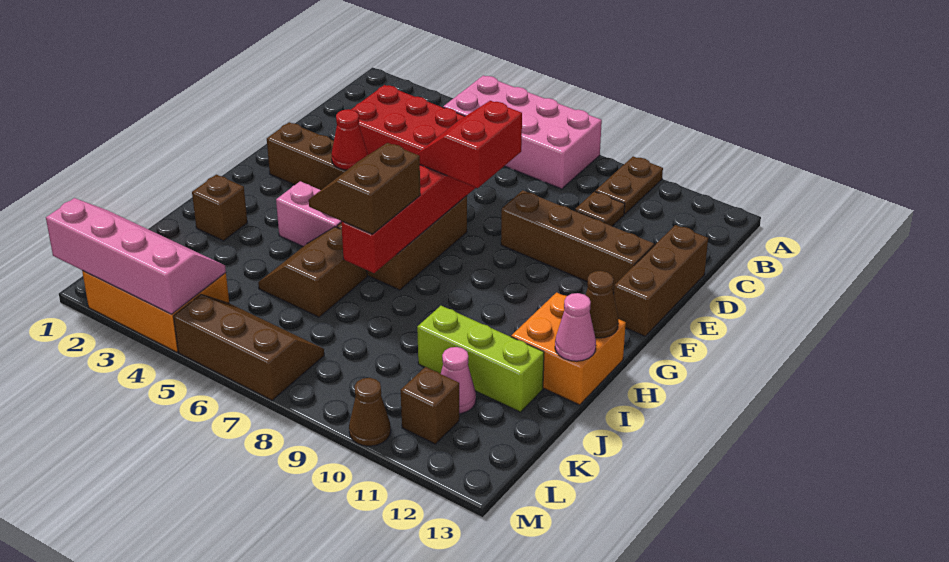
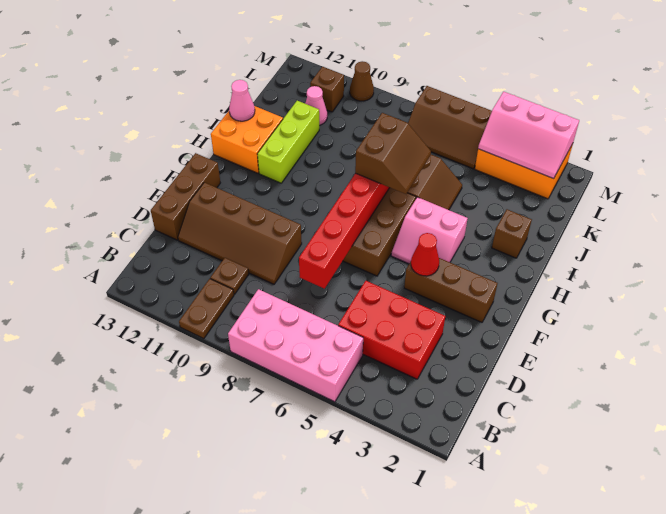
red 2x2 slope [417,101,522,188] -> none
brown 1x1 cone [585,271,619,338] -> none
lime 1x3 brick [417,306,544,412] -> lime 1x3 brick turned to [257,101,319,183]
pink 2x4 slope [46,198,226,314] -> pink 2x3 slope [478,92,579,179]

